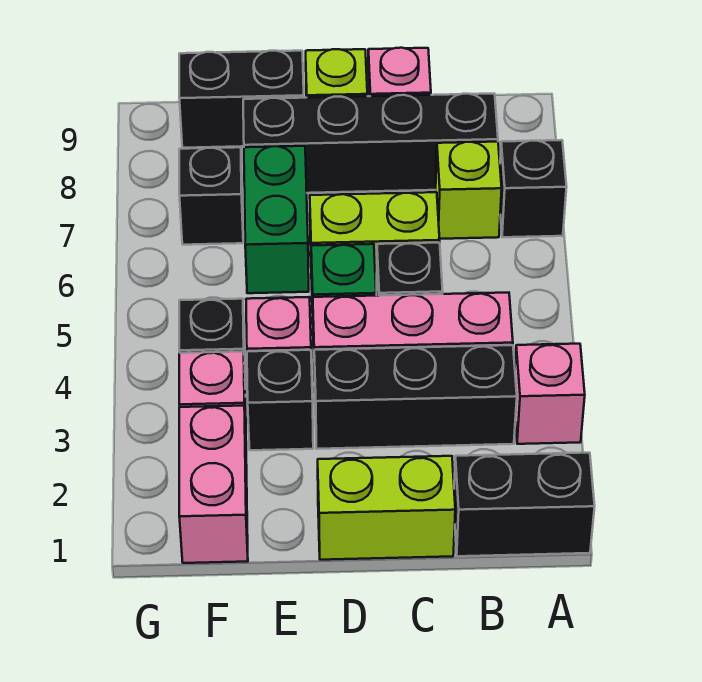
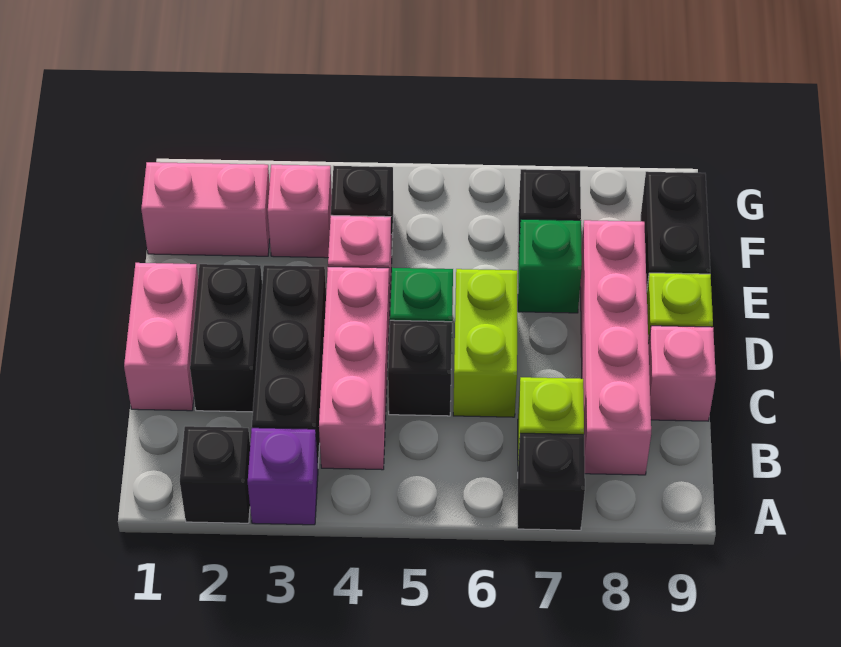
black 1x2 brick [454,453,595,556] -> black 1x2 brick moved to [190,264,262,412]
pink 1x1 brick [515,344,585,444] -> purple 1x1 brick [248,428,318,525]
black 1x4 brick [243,94,498,193] -> pink 1x4 brick [580,220,651,475]
lime 1x2 brick [318,456,455,560] -> pink 1x2 brick [124,263,198,411]
black 1x1 brick [247,350,313,450] -> black 1x1 brick moved to [180,426,250,523]
green 1x2 brick [244,146,309,293] -> green 1x1 brick [518,219,582,313]

